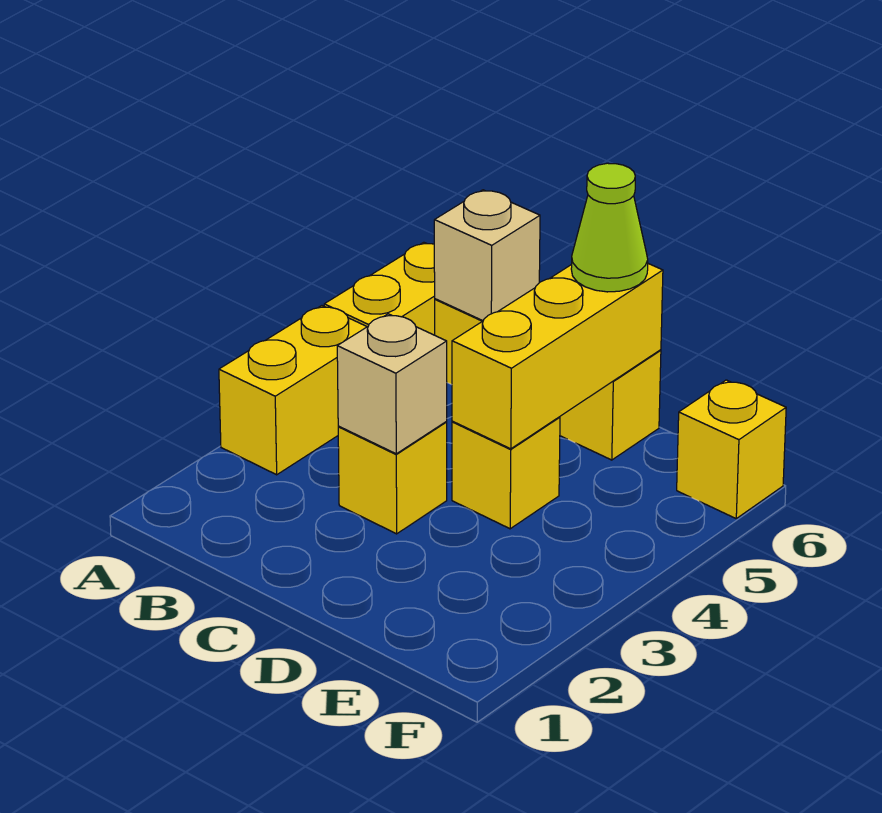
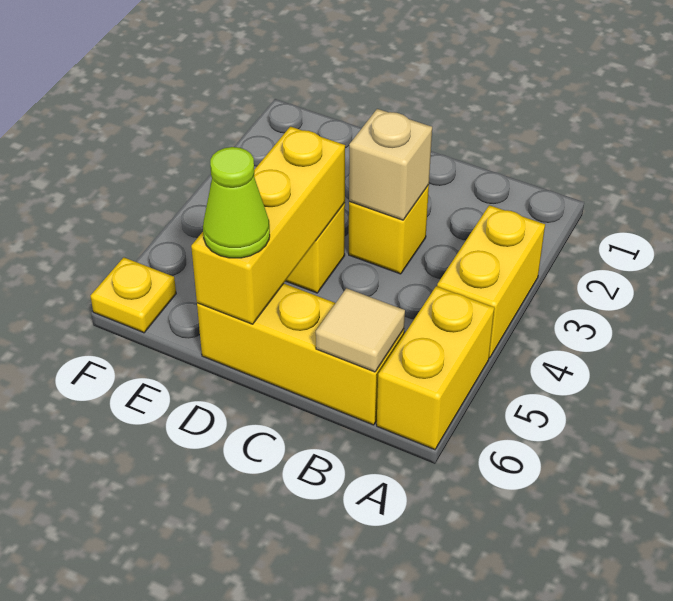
tan 1x1 brick [434,190,540,321] -> tan 1x1 tile [316,288,405,372]
yellow 1x1 brick [677,380,786,518] -> yellow 1x1 plate [91,257,176,333]

